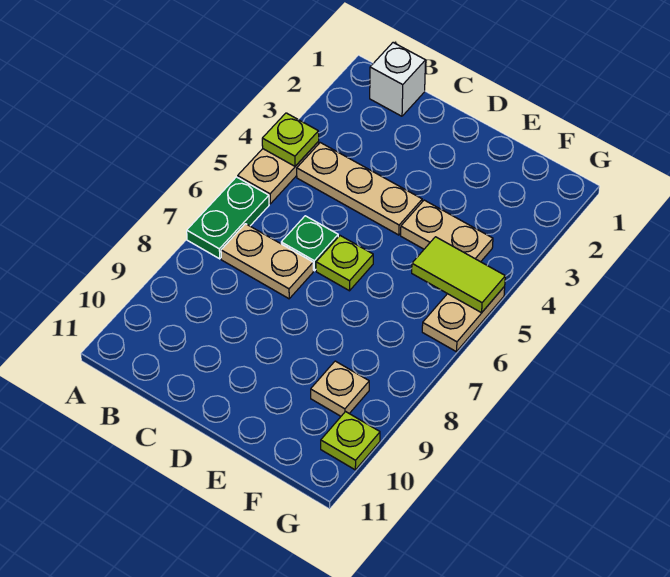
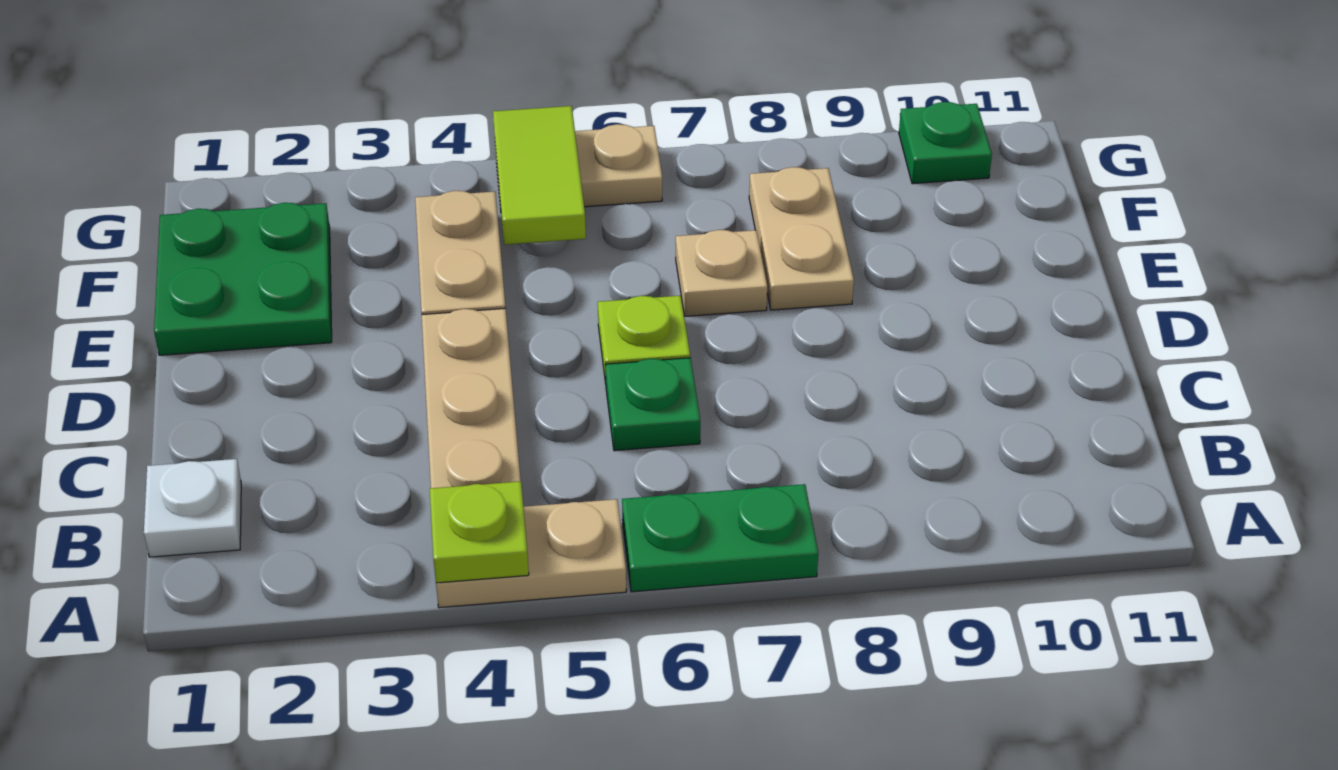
white 1x1 brick [370,43,426,116] -> white 1x1 plate [144,459,241,557]
tan 1x2 plate [221,224,313,299] -> tan 1x2 plate moved to [749,167,854,310]
none -> green 2x2 plate [154,203,332,355]
tan 1x1 plate [311,361,369,416] -> tan 1x1 plate moved to [676,230,767,316]
lime 1x1 plate [321,412,380,470] -> green 1x1 plate [899,102,992,184]

